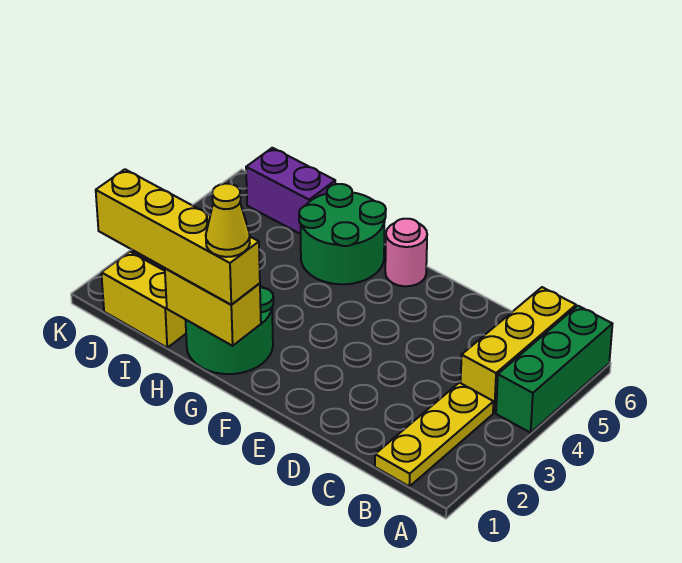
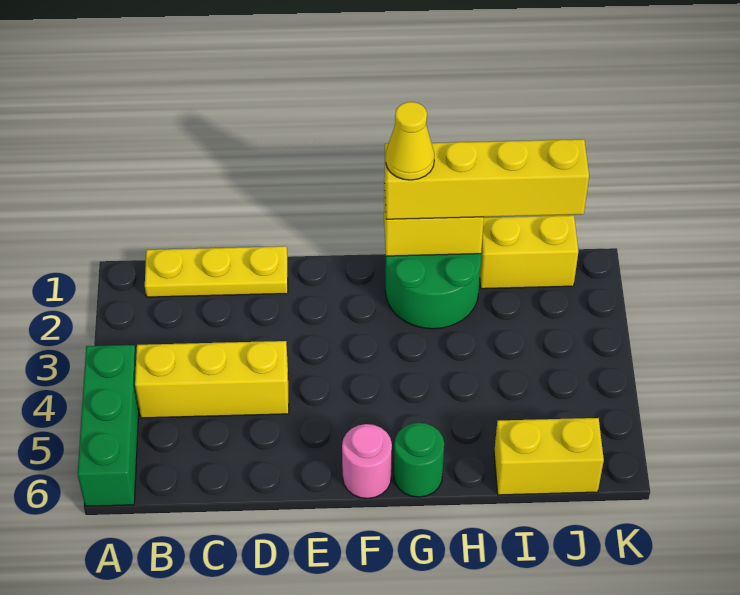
yellow 1x3 plate [375,383,493,486] -> yellow 1x3 plate turned to [145,246,288,297]
yellow 1x3 brick [461,287,576,413] -> yellow 1x3 brick turned to [135,341,289,418]
green 2x2 round brick [299,184,386,284] -> green 1x1 round brick [394,423,444,497]
purple 1x2 brick [246,148,335,234] -> yellow 1x2 brick [494,418,604,495]

